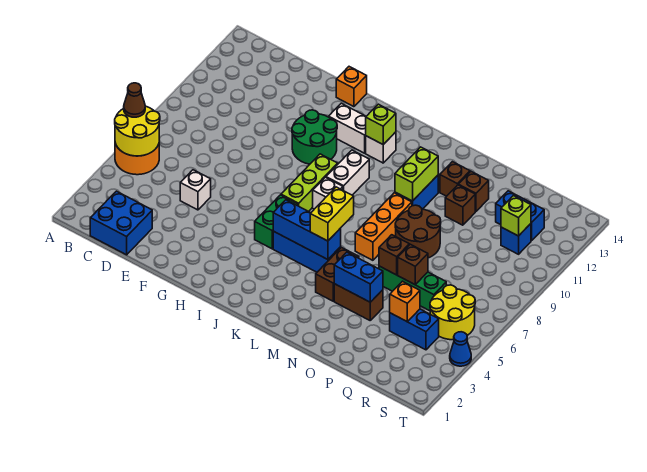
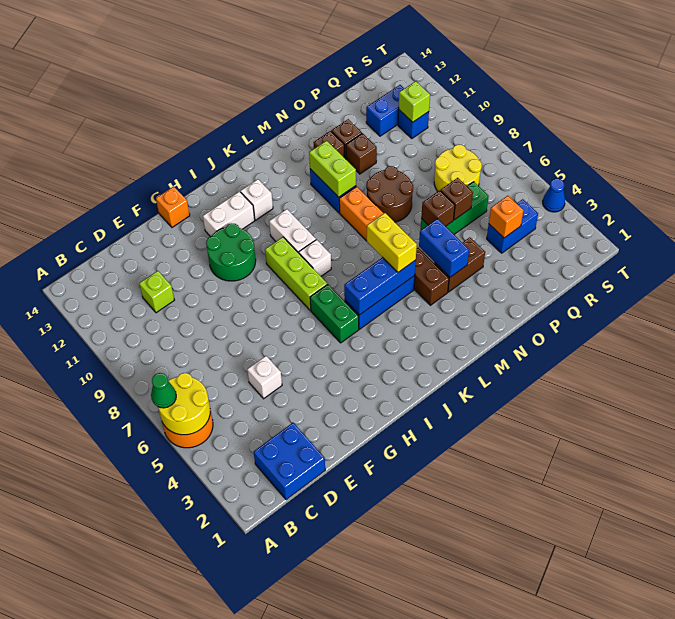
brown 1x1 cone [124,83,145,117] -> green 1x1 cone [151,373,176,408]
lime 1x1 brick [366,104,396,145] -> lime 1x1 brick moved to [139,271,174,313]
blue 1x2 brick [334,252,383,302] -> blue 1x2 brick turned to [419,219,469,277]
yellow 2x2 round brick [430,285,475,340] -> yellow 2x2 round brick moved to [434,144,482,191]

